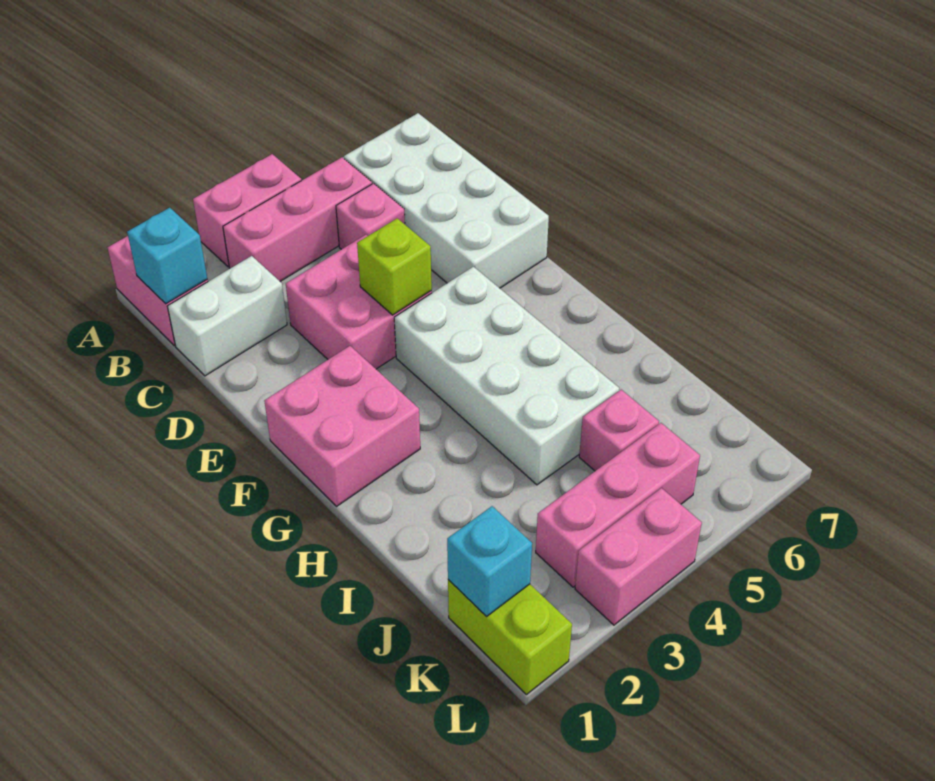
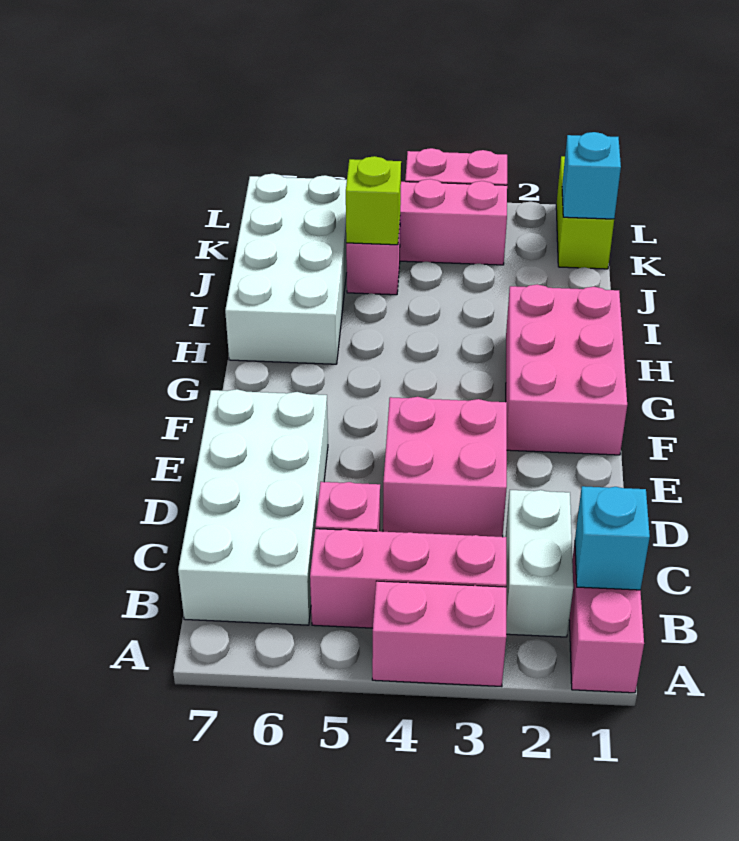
white 1x2 brick [167,256,287,376] -> white 1x2 brick turned to [506,490,573,637]
lime 1x1 brick [357,218,432,315] -> lime 1x1 brick moved to [346,156,401,245]
pink 2x2 brick [264,346,420,506] -> pink 2x3 brick [506,284,627,455]
white 2x4 brick [394,267,619,485] -> white 2x4 brick moved to [225,174,347,364]

